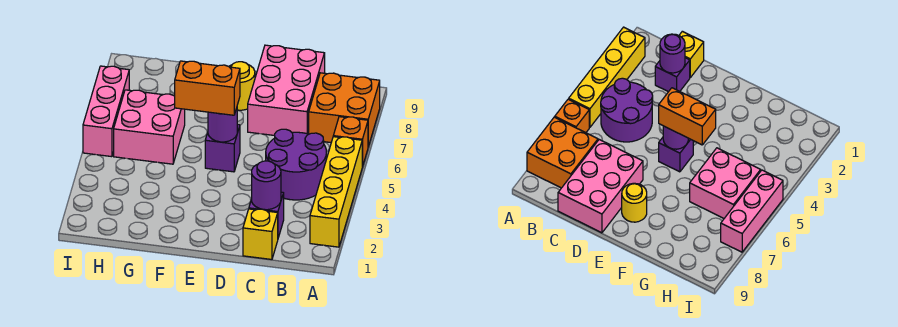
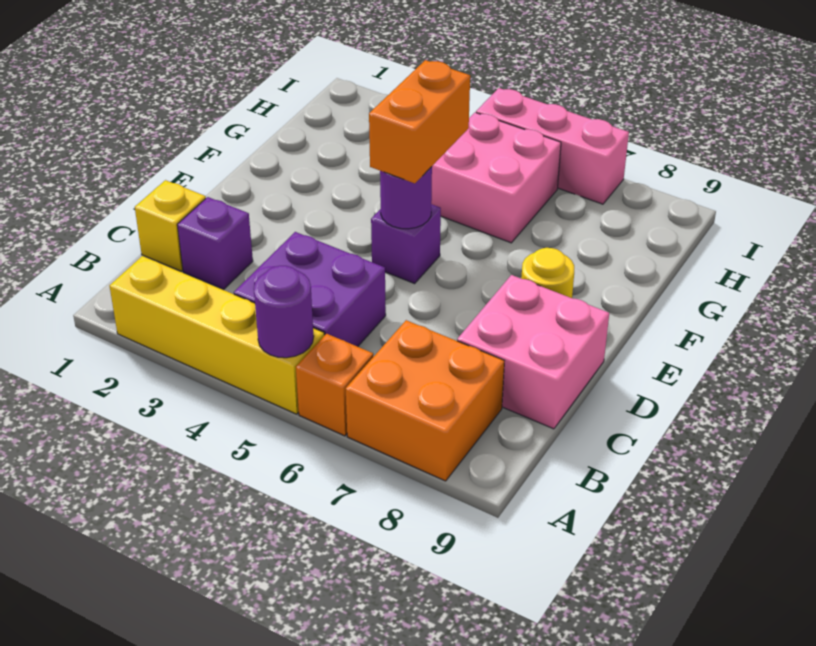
purple 2x2 round brick [266,129,326,200] -> purple 2x2 brick [234,232,386,347]
purple 1x1 round brick [252,161,281,210] -> purple 1x1 round brick moved to [254,266,314,358]
pink 2x3 brick [248,45,325,136] -> pink 2x2 brick [457,275,609,429]

